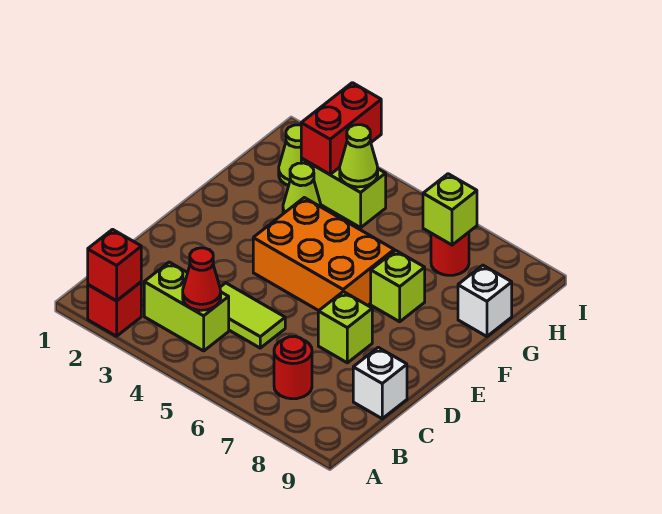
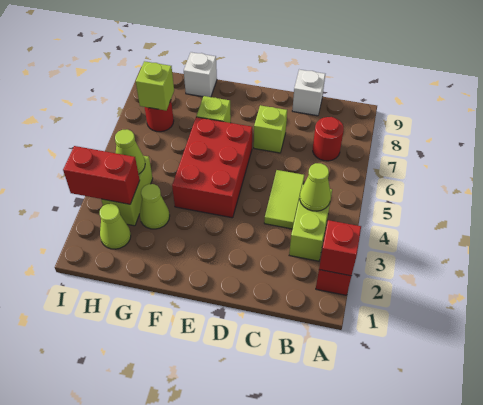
red 1x1 cone [183,248,221,310] -> lime 1x1 cone [300,163,331,211]
orange 2x3 brick [253,198,394,311] -> red 2x3 brick [172,117,252,218]

